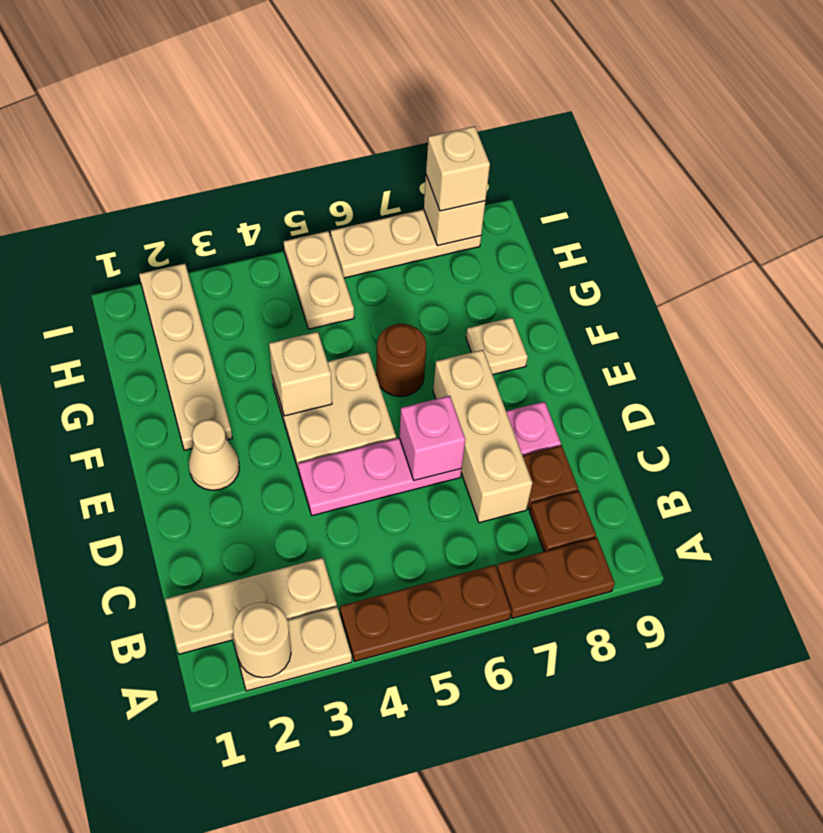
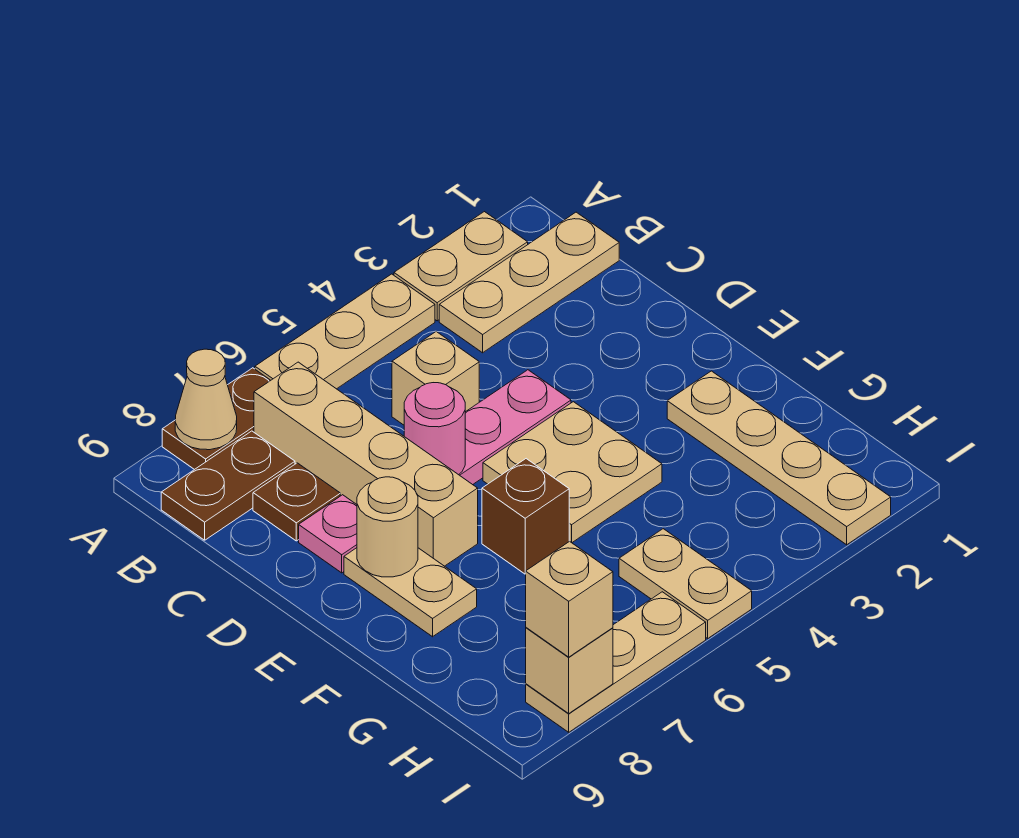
tan 1x1 round brick [233,602,291,678] -> tan 1x1 round brick moved to [357,477,418,577]
brown 1x3 plate [340,565,511,661] -> tan 1x3 plate [255,274,435,389]
brown 1x1 plate [530,491,596,552] -> brown 1x2 plate [161,431,295,540]
tan 1x3 brick [433,350,532,523] -> tan 1x4 brick [254,362,478,566]
pink 1x1 brick [399,396,465,480] -> pink 1x1 round brick [404,383,465,475]
tan 1x1 cone [189,420,239,490] -> tan 1x1 cone moved to [175,349,237,450]
tan 1x1 brick [269,332,332,416] -> tan 1x1 brick moved to [392,331,479,425]
brown 1x1 round brick [376,324,426,397] -> brown 1x1 brick [482,459,569,574]
tan 1x1 plate [466,318,528,375] -> tan 1x2 plate [344,548,477,637]

